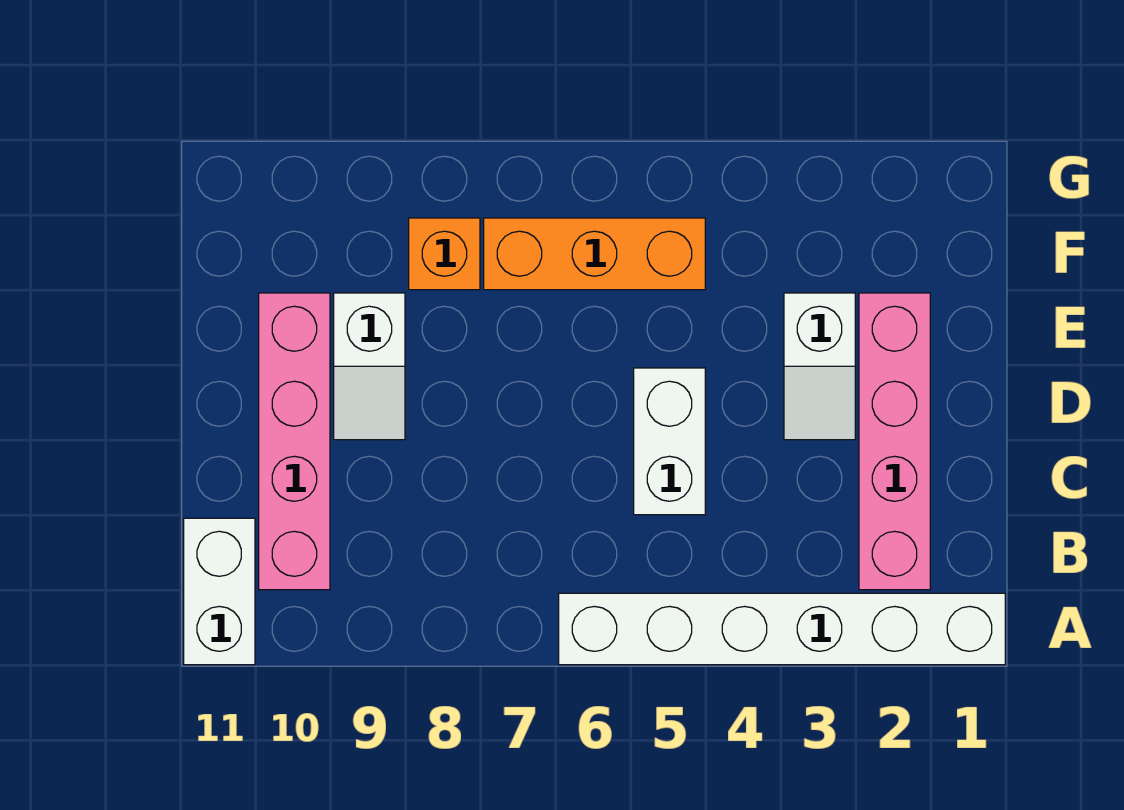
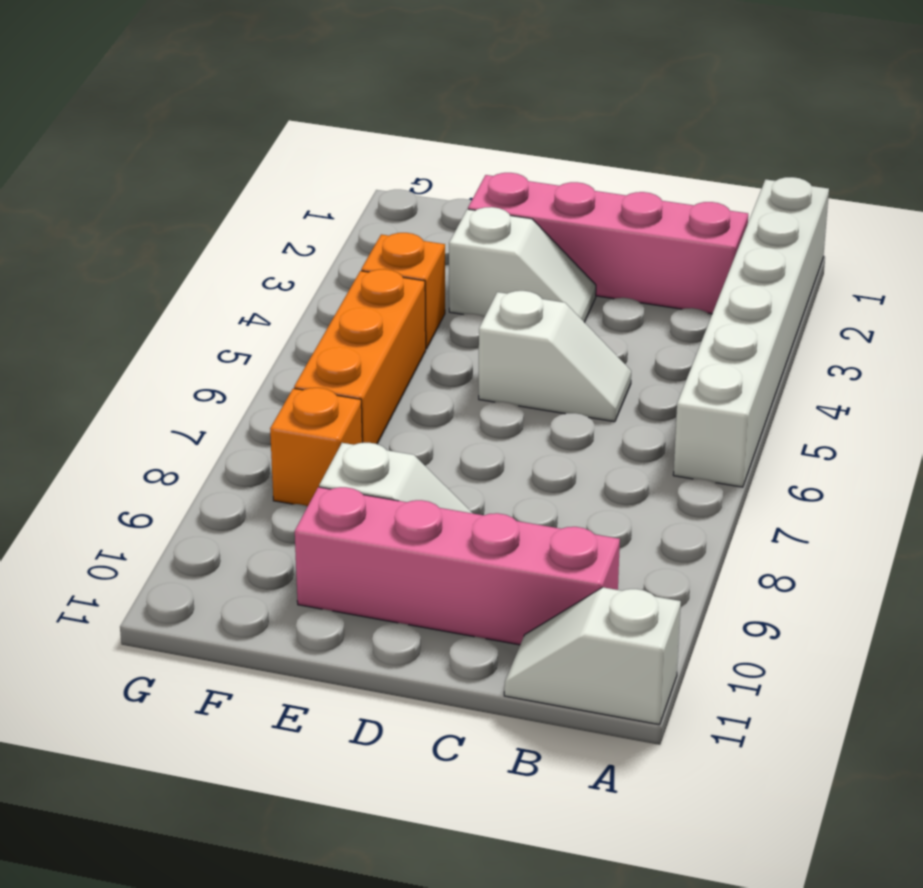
white 1x2 brick [184,518,255,665] -> white 1x2 slope [504,587,681,725]
white 1x2 brick [634,368,705,515] -> white 1x2 slope [479,291,631,422]
none -> orange 1x1 brick [361,233,445,349]

